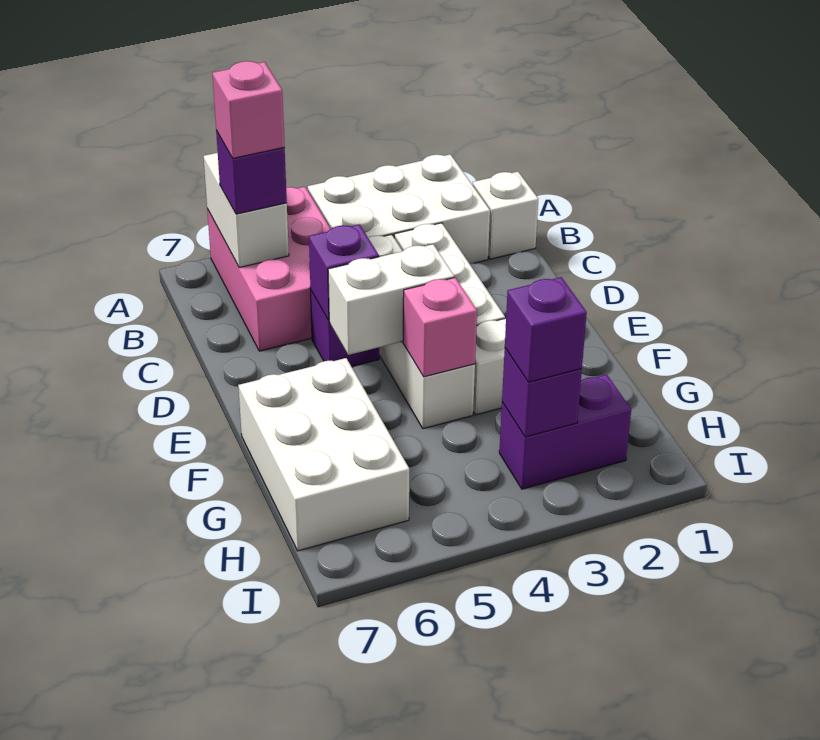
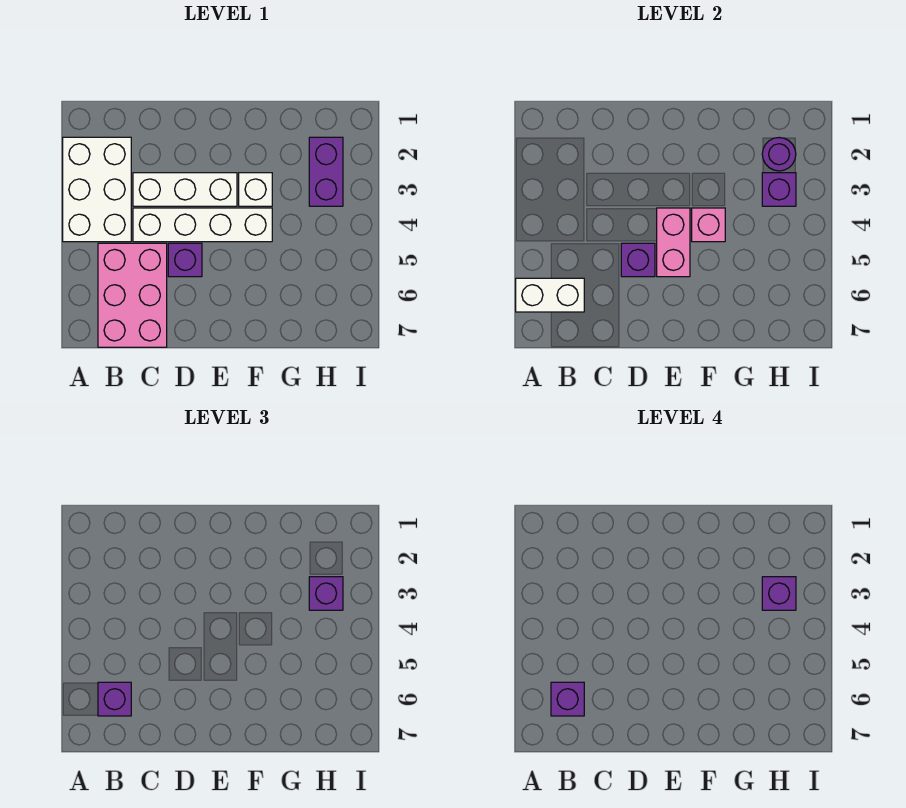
pink 2x3 brick [207,187,331,351] -> pink 2x3 brick turned to [98,243,167,347]
white 1x1 brick [473,172,538,259] -> none
pink 1x1 brick [212,61,285,158] -> purple 1x1 brick [551,682,584,716]
white 1x2 brick [328,244,454,355] -> pink 1x2 brick [657,208,690,277]
white 2x3 brick [238,358,409,551] -> none
none -> purple 1x1 round brick [762,138,796,171]
none -> purple 1x1 brick [762,577,796,610]

